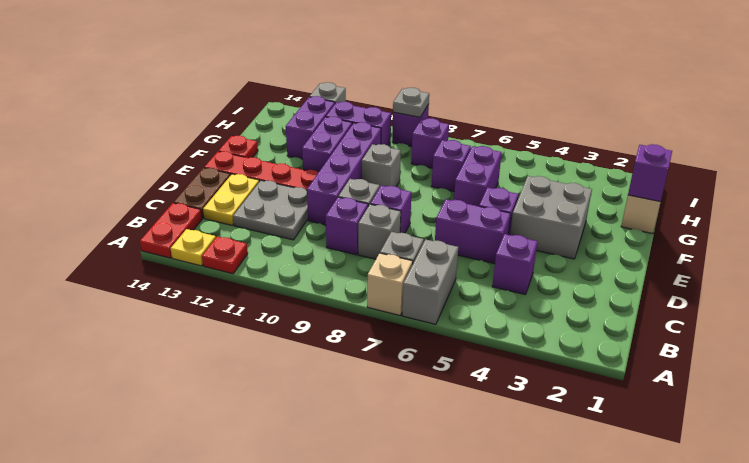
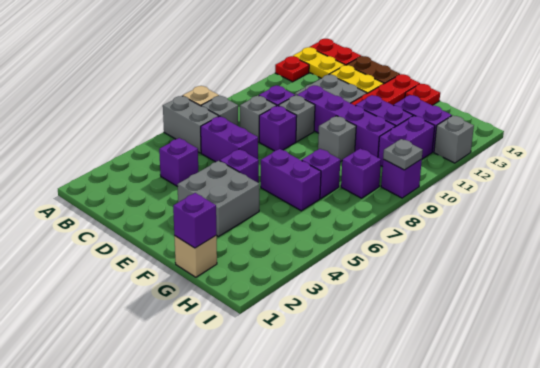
yellow 1x1 plate [171,229,216,266] -> yellow 1x2 plate [293,47,344,78]
purple 1x2 brick [435,199,511,264] -> purple 1x2 brick turned to [201,116,258,162]

